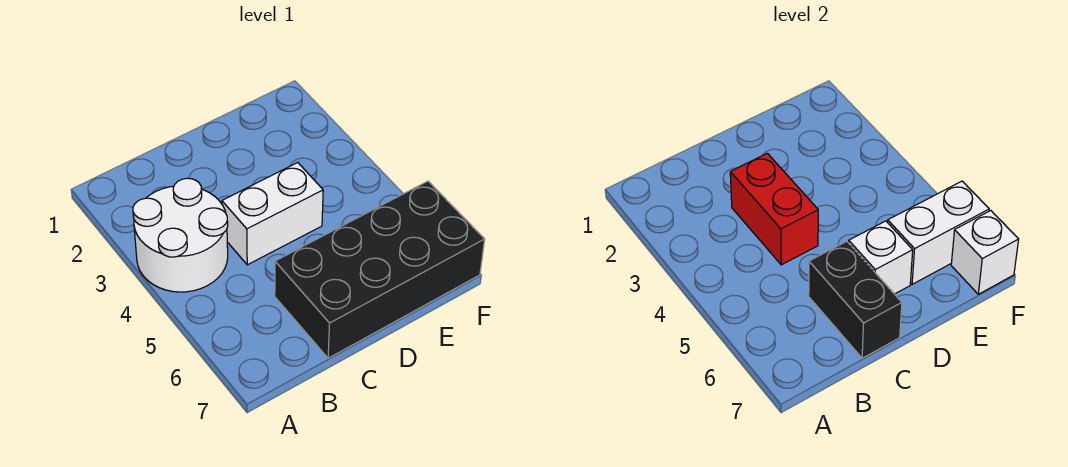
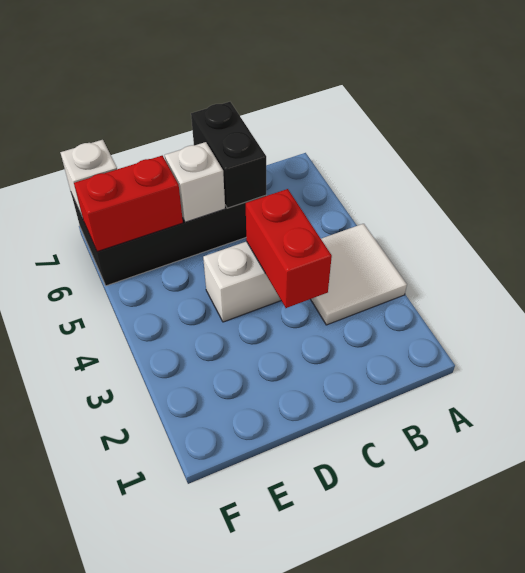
white 2x2 round brick [133,178,228,292] -> white 2x2 tile [311,224,407,325]
white 1x2 brick [888,181,989,284] -> red 1x2 brick [74,156,183,252]

